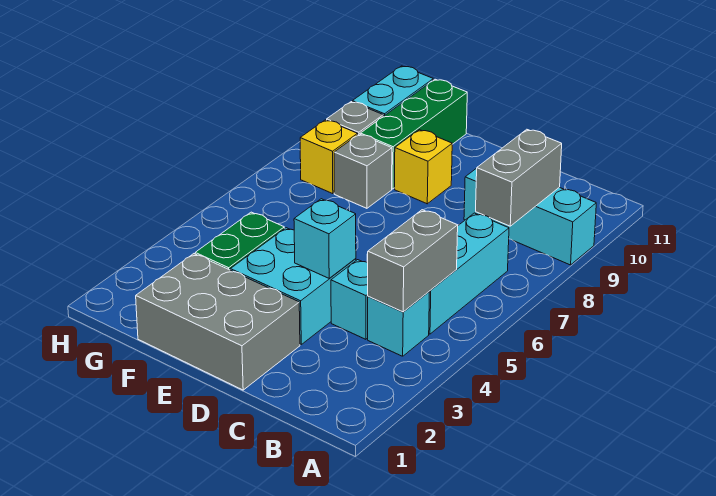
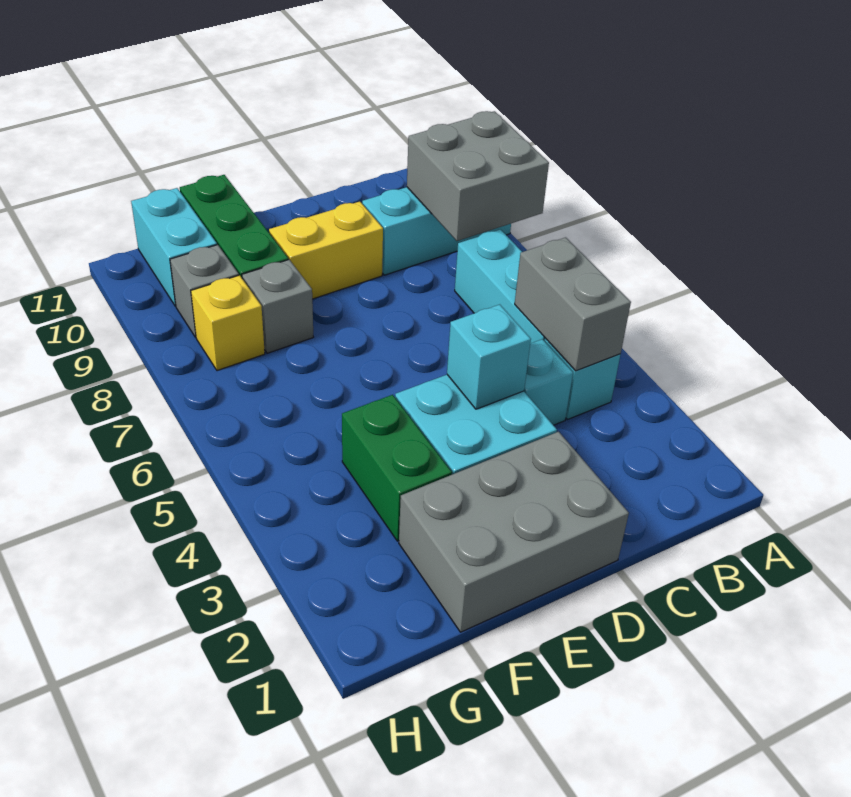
grey 1x2 brick [476,129,562,226] -> grey 2x2 brick [407,111,549,241]
yellow 1x1 brick [395,130,452,204] -> yellow 1x2 brick [269,202,383,299]

